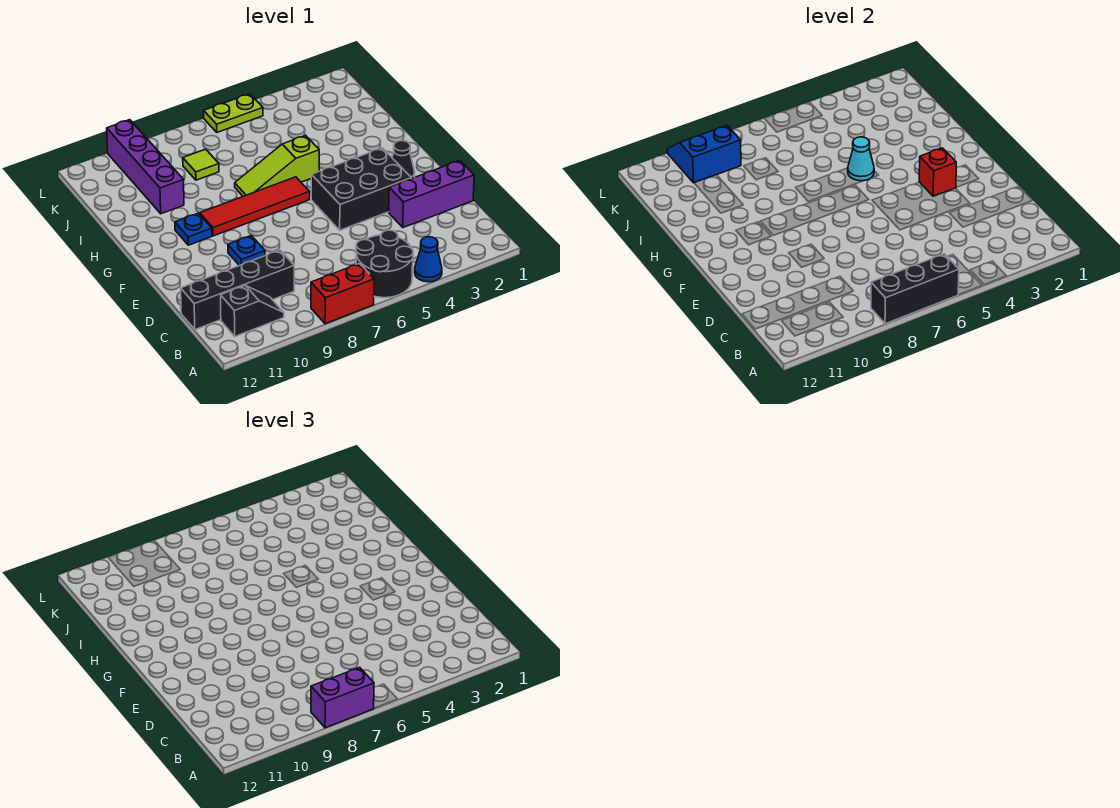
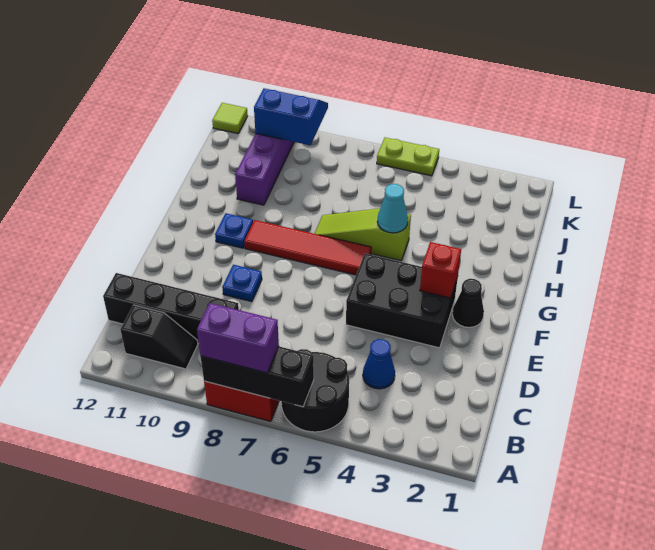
blue 1x1 cone [415,237,442,282] -> blue 1x1 cone moved to [363,339,395,389]
purple 1x3 brick [389,160,474,228] -> none
lime 1x1 tile [183,149,219,180] -> lime 1x1 tile moved to [212,103,248,134]

